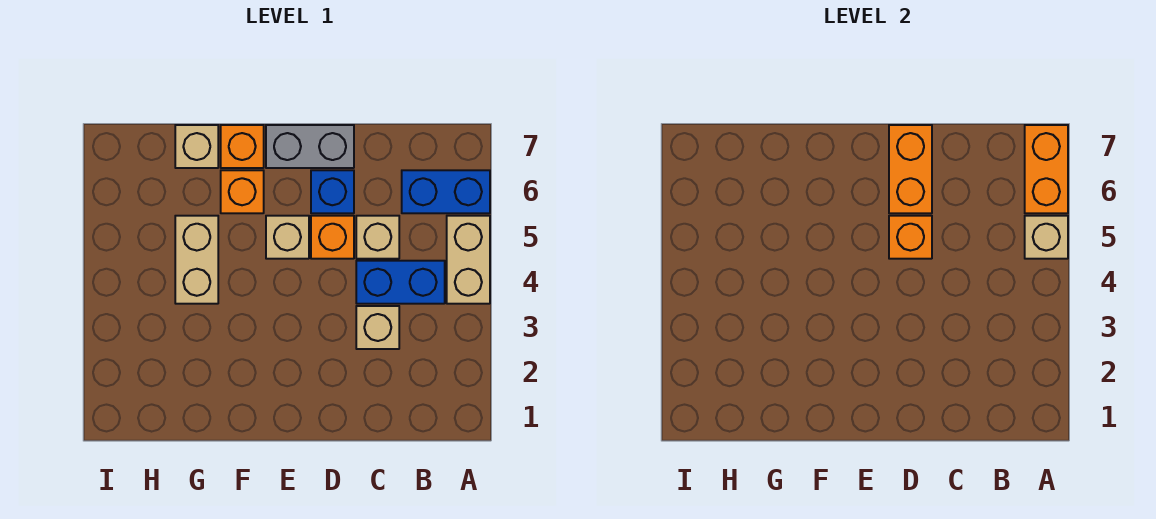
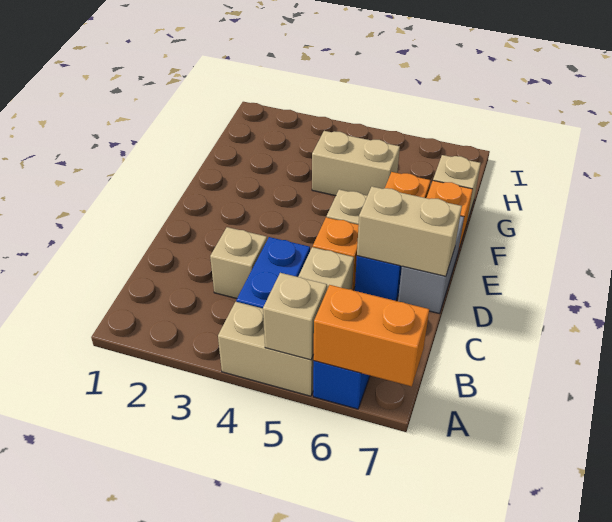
orange 1x1 brick [889,216,932,259] -> none
orange 1x2 brick [889,125,932,213] -> tan 1x2 brick [357,186,462,276]

